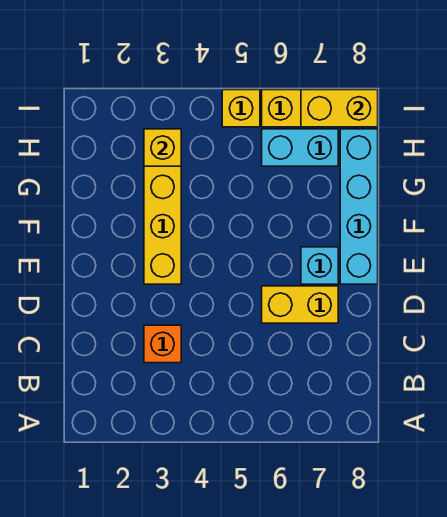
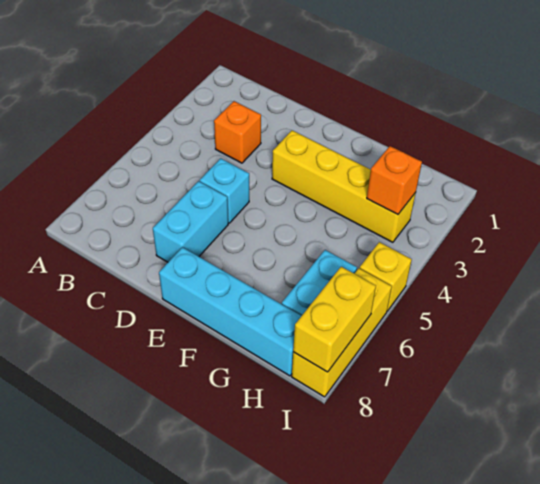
yellow 1x2 brick [262,286,338,323] -> cyan 1x2 brick [153,181,228,262]
cyan 1x1 brick [301,247,338,284] -> cyan 1x1 brick moved to [200,158,249,223]
yellow 1x1 brick [144,129,181,166] -> orange 1x1 brick [367,146,422,214]

